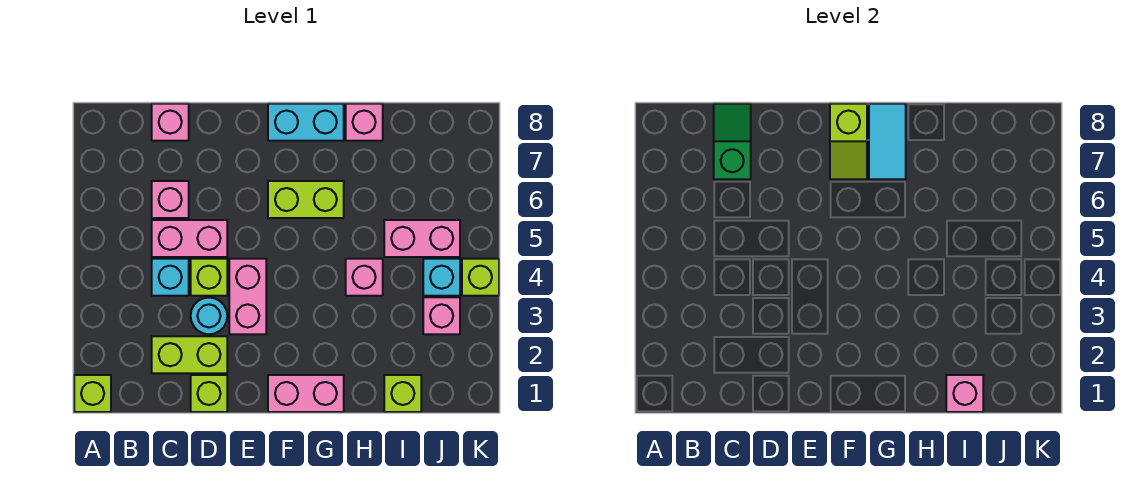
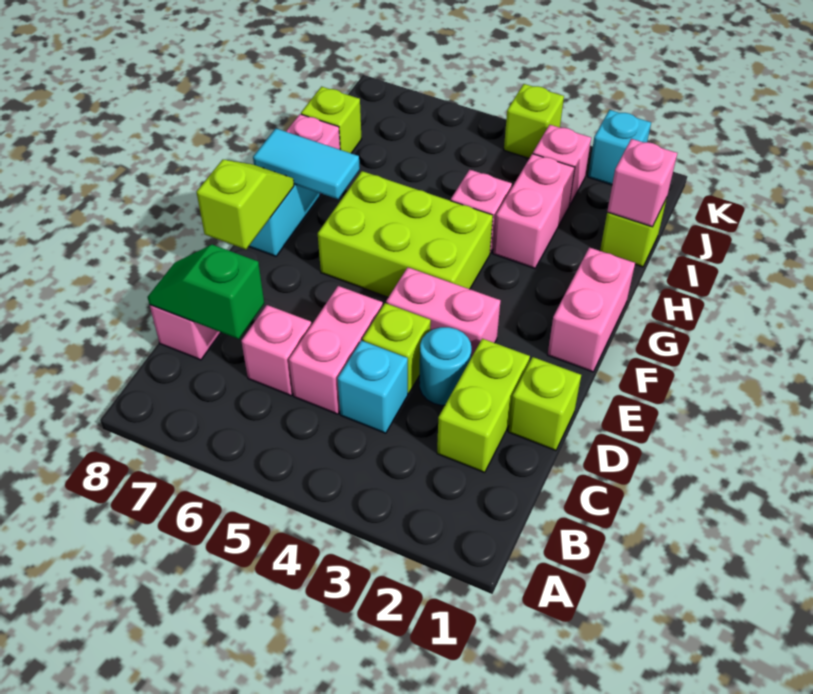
lime 1x1 brick [74,375,111,412] -> lime 1x1 brick moved to [301,87,361,153]
lime 1x2 brick [268,181,344,218] -> lime 2x3 brick [318,171,493,297]
lime 1x2 slope [830,104,867,179] -> lime 1x2 slope turned to [197,160,294,249]
pink 1x2 brick [384,220,460,257] -> pink 1x2 brick moved to [493,154,575,268]
cyan 1x1 brick [423,259,460,296] -> cyan 1x1 brick moved to [588,110,651,185]

